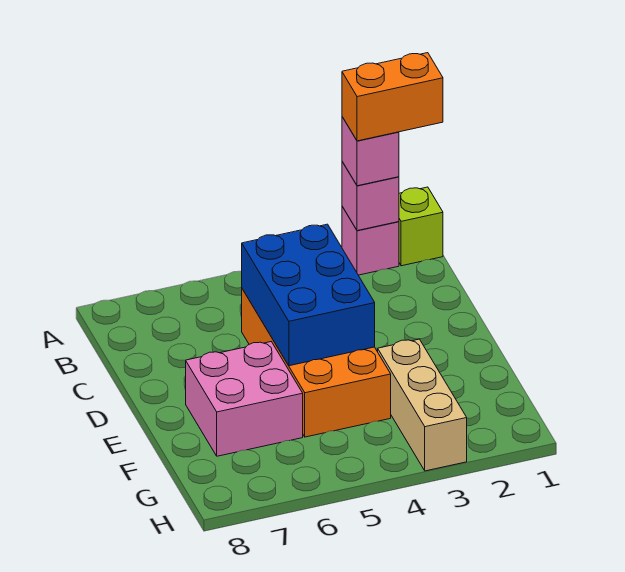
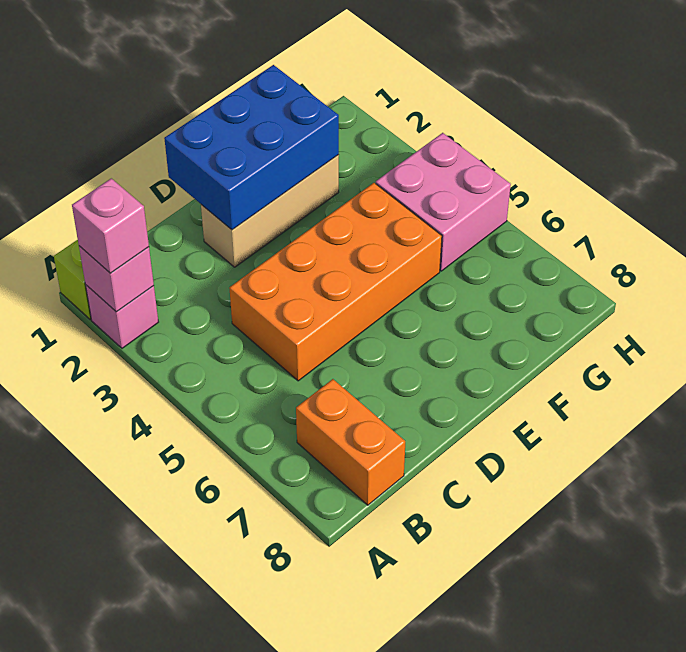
orange 1x2 brick [342,53,443,141] -> orange 1x2 brick moved to [296,379,405,505]
blue 2x3 brick [241,224,375,366] -> blue 2x3 brick moved to [164,65,339,230]
pink 2x2 brick [186,342,303,456] -> pink 2x2 brick moved to [376,133,511,271]
tan 1x3 brick [378,339,467,471] -> tan 1x3 brick moved to [201,155,339,267]

